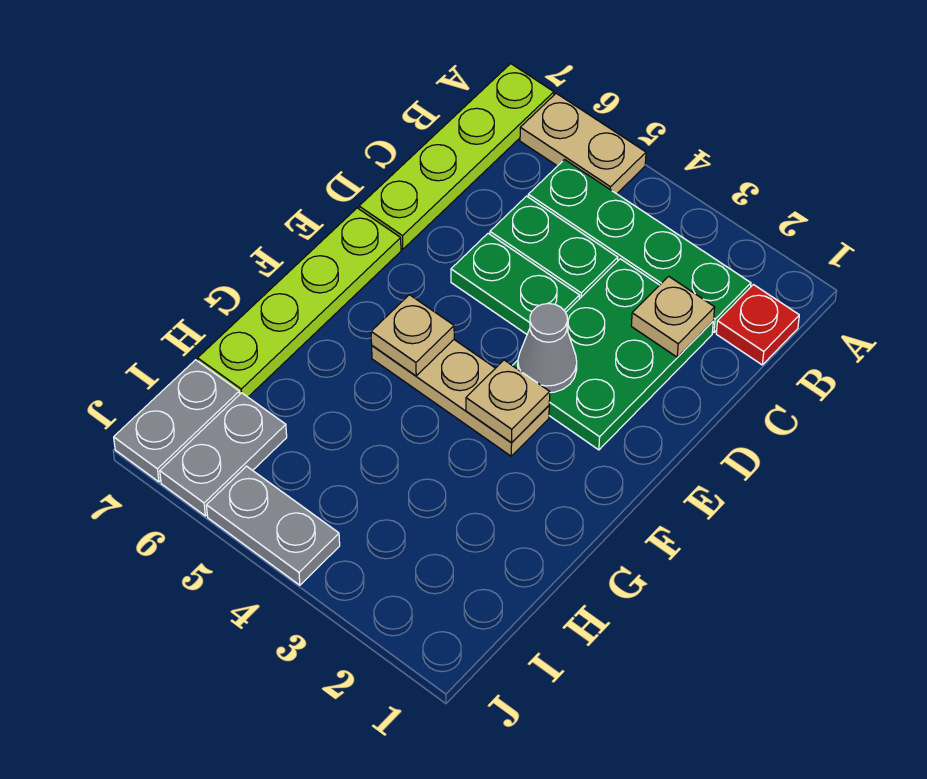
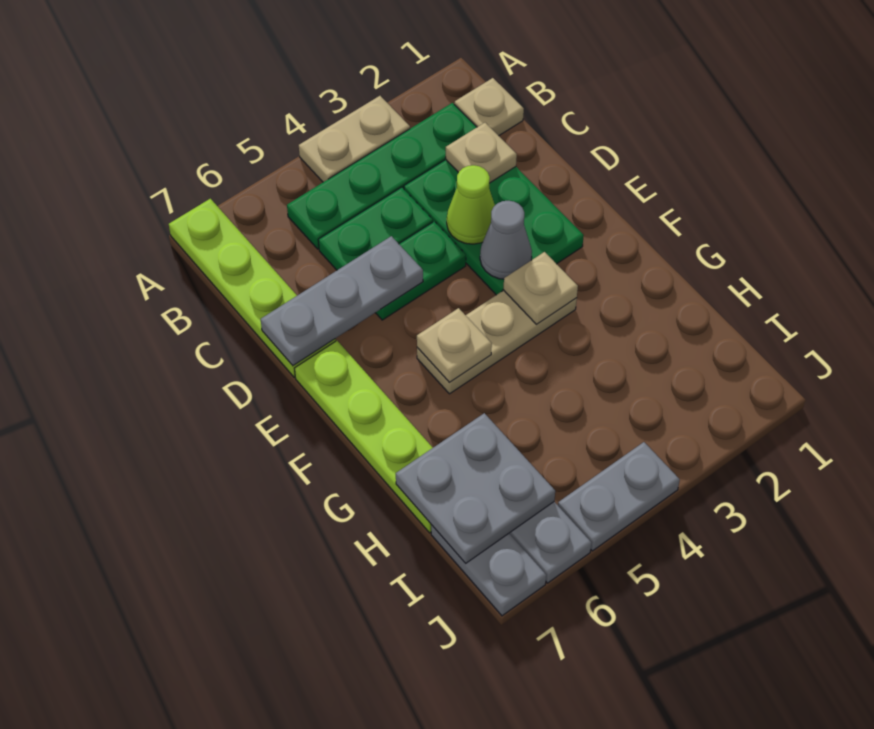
tan 1x2 plate [520,93,646,194] -> tan 1x2 plate moved to [299,96,410,182]
red 1x1 plate [716,285,799,365] -> tan 1x1 plate [454,78,524,136]
none -> lime 1x1 cone [447,165,495,244]
none -> grey 1x3 plate [261,236,423,366]
none -> grey 2x2 plate [396,413,555,563]

